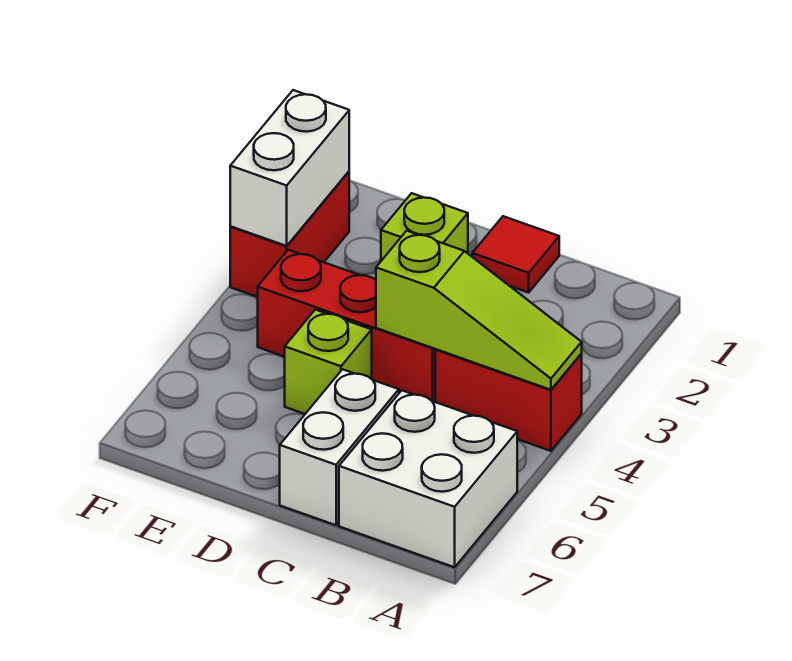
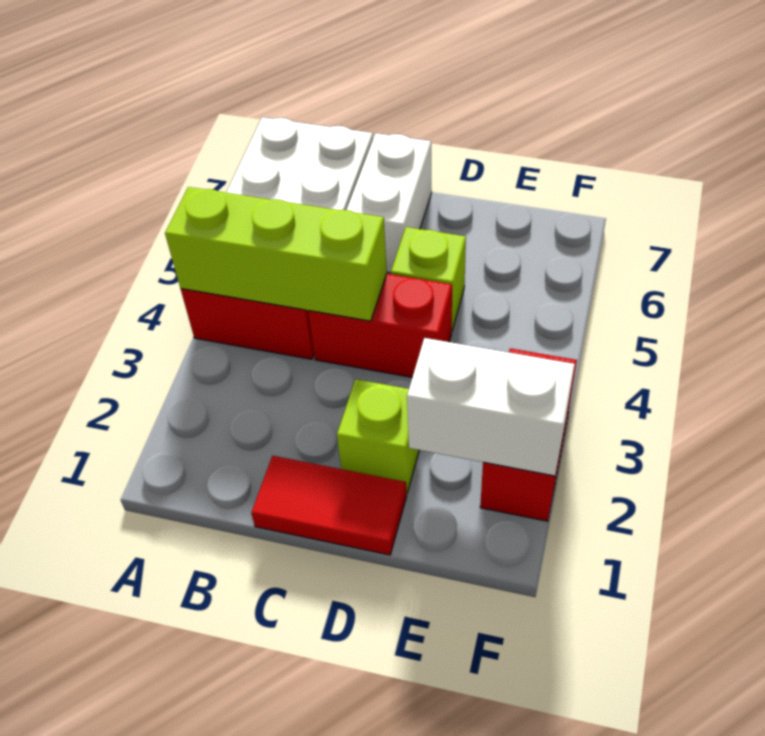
lime 1x3 slope [376,231,582,390] -> lime 1x3 brick [165,187,387,321]
red 1x1 tile [472,216,559,293] -> red 1x2 tile [251,456,407,555]
red 1x3 brick [258,250,436,402] -> red 1x2 brick [308,274,452,377]
white 1x2 brick [230,90,349,246] -> white 1x2 brick turned to [407,338,575,476]

